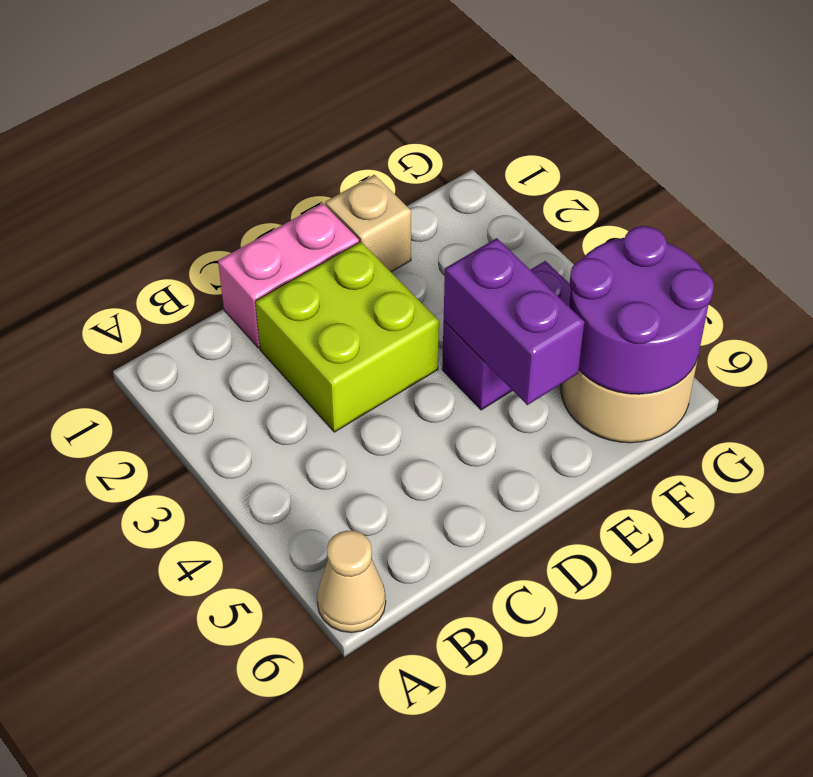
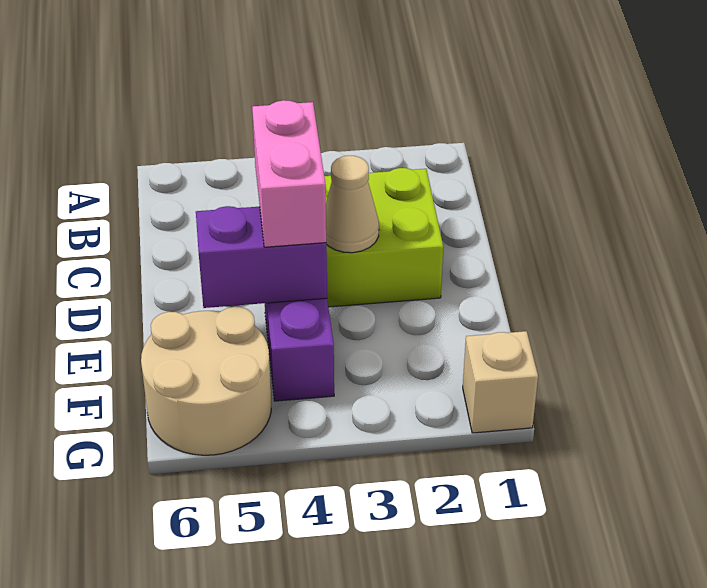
tan 1x1 cone [317,531,386,633] -> tan 1x1 cone moved to [326,156,379,253]
pink 1x2 brick [218,203,359,348] -> pink 1x2 brick moved to [252,100,326,247]
tan 1x1 brick [325,175,411,272] -> tan 1x1 brick moved to [463,331,538,433]
purple 2x2 round brick [569,226,714,394] -> none

